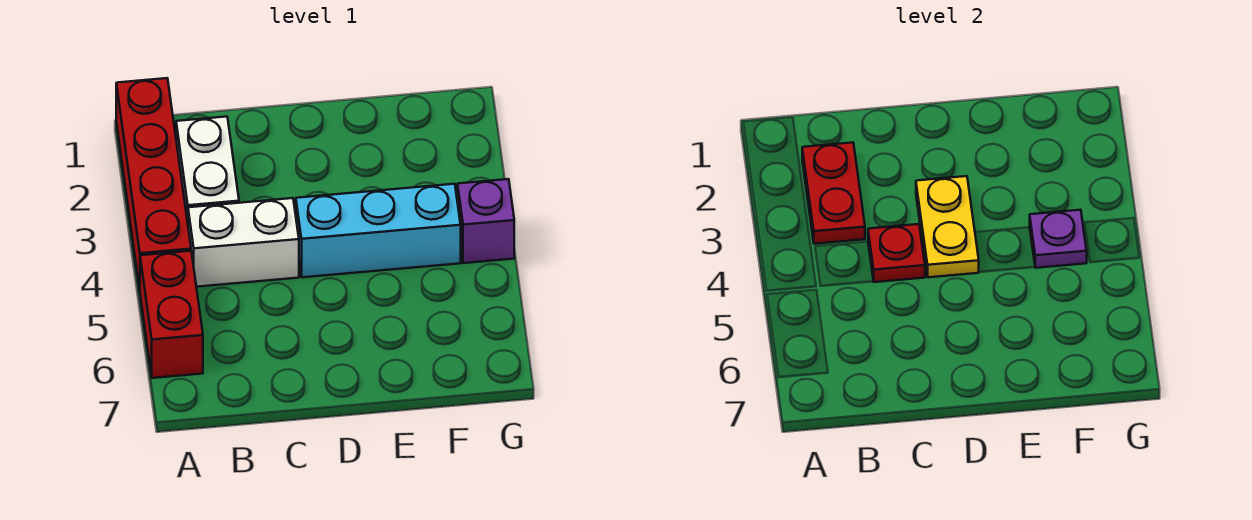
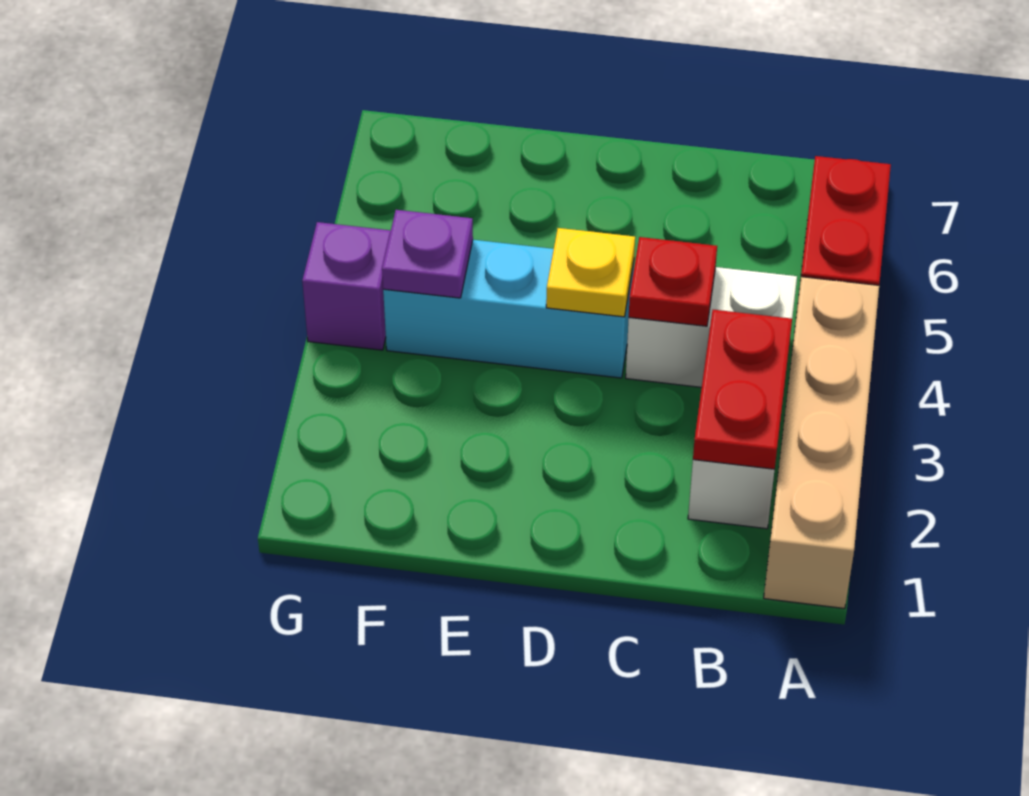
red 1x4 brick [116,78,191,289] -> tan 1x4 brick [764,277,879,609]
yellow 1x2 plate [916,176,979,277] -> yellow 1x1 plate [546,228,635,317]

